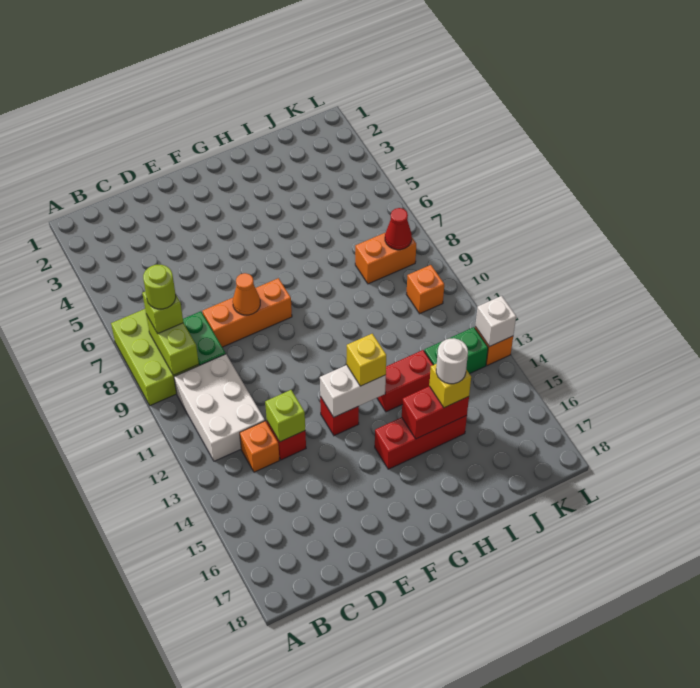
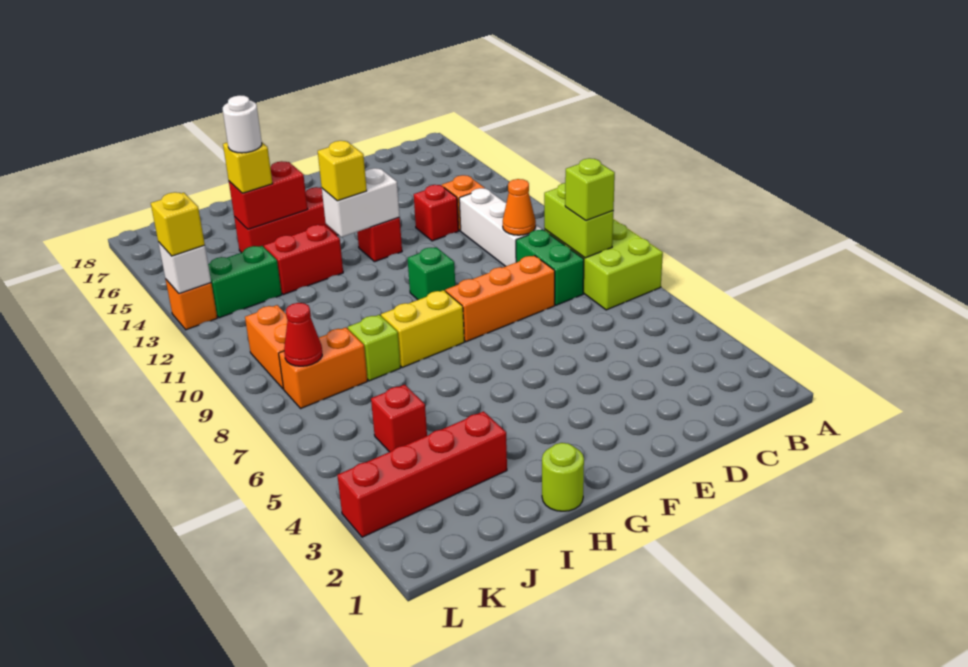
lime 1x1 round brick [143,265,176,309] -> lime 1x1 round brick moved to [542,443,584,511]
white 2x3 brick [174,354,265,461] -> white 1x3 brick [459,188,542,266]
lime 1x1 brick [265,390,305,442] -> lime 1x1 brick moved to [348,315,401,381]
orange 1x1 cone [233,273,260,315] -> orange 1x1 cone moved to [503,179,536,235]
none -> green 1x1 brick [408,247,455,300]
none -> yellow 1x2 brick [381,290,464,368]
none -> red 1x4 brick [337,411,507,537]
none -> red 1x1 brick [371,385,427,452]
orange 1x1 brick [406,265,444,314] -> orange 1x2 brick [245,305,288,389]
none -> yellow 1x1 brick [151,192,205,256]

